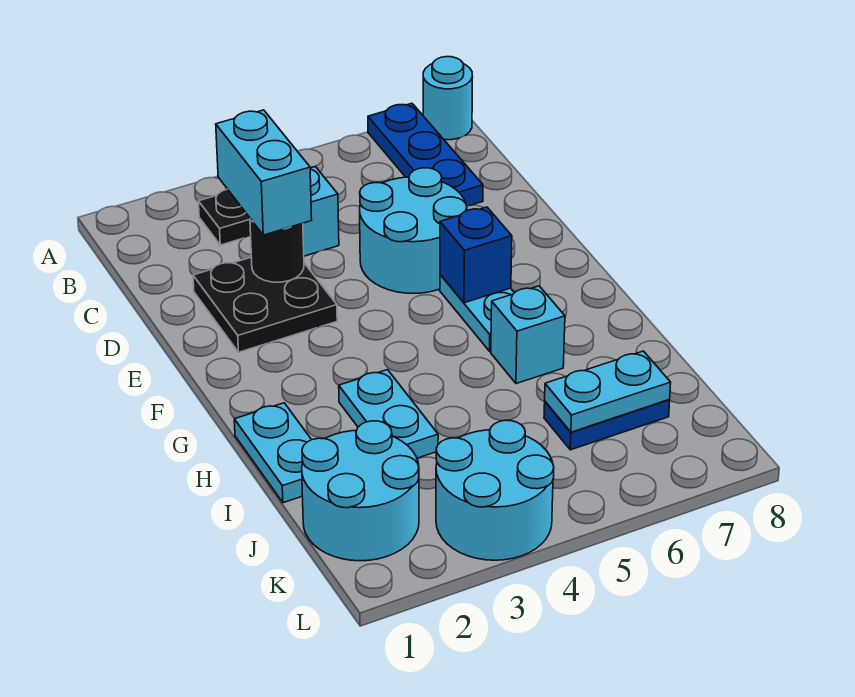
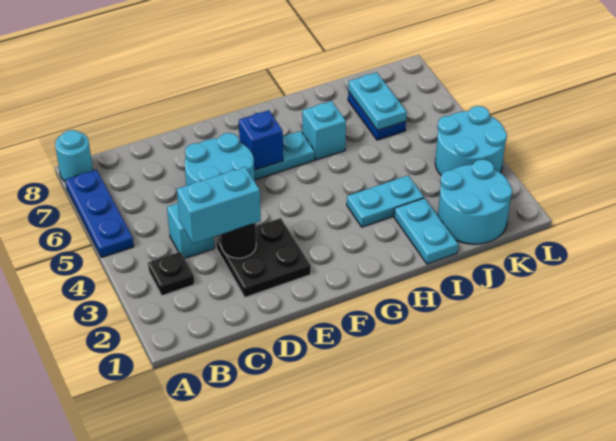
blue 1x3 plate [368,103,483,206] -> blue 1x3 plate turned to [65,170,134,258]
cyan 1x2 plate [234,403,311,503] -> cyan 1x2 plate turned to [394,198,458,264]

